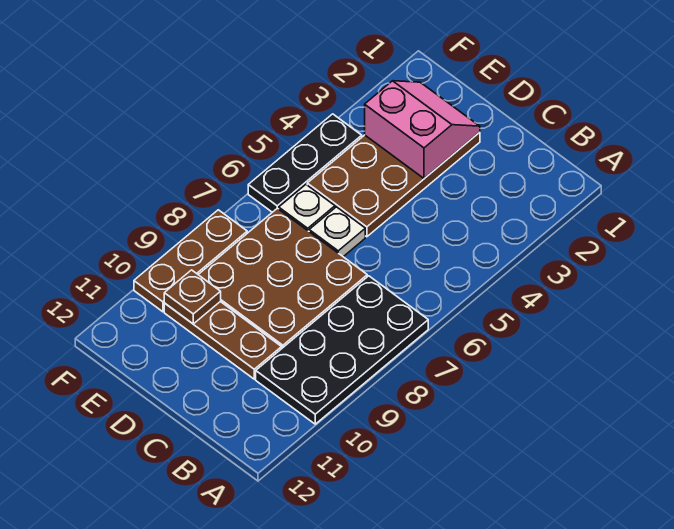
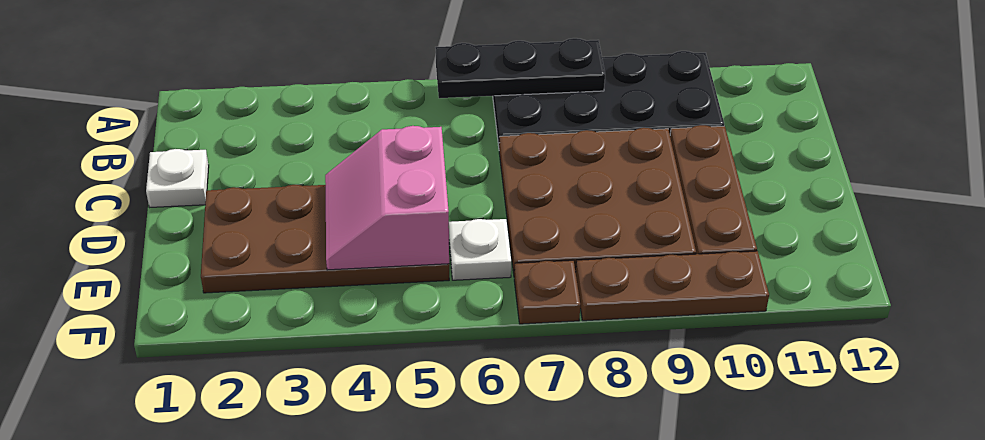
pink 2x2 slope [365,81,480,178] -> pink 2x2 slope moved to [325,126,449,270]
white 1x1 plate [309,207,365,257] -> white 1x1 plate moved to [146,149,209,207]
brown 1x1 plate [164,270,221,324] -> brown 1x1 plate moved to [514,260,580,324]
black 1x3 plate [248,114,362,212] -> black 1x3 plate moved to [436,38,605,98]

